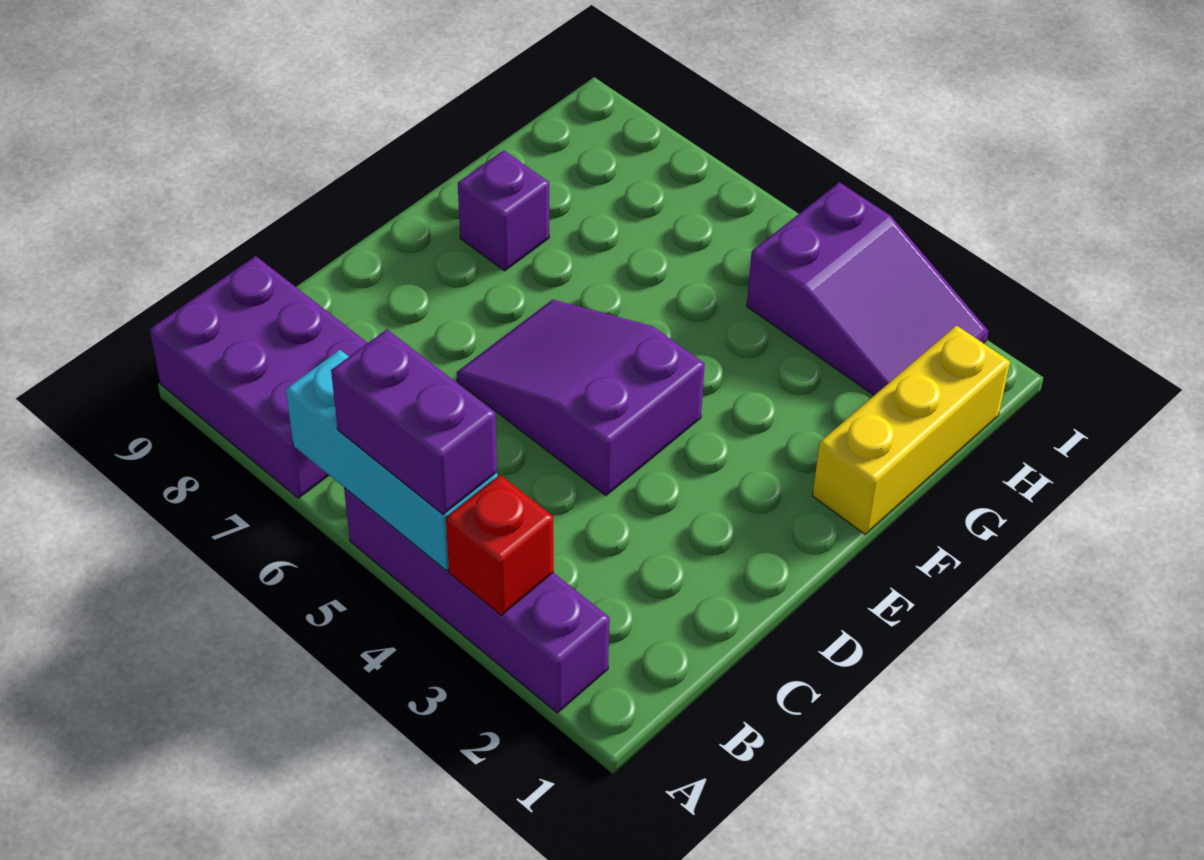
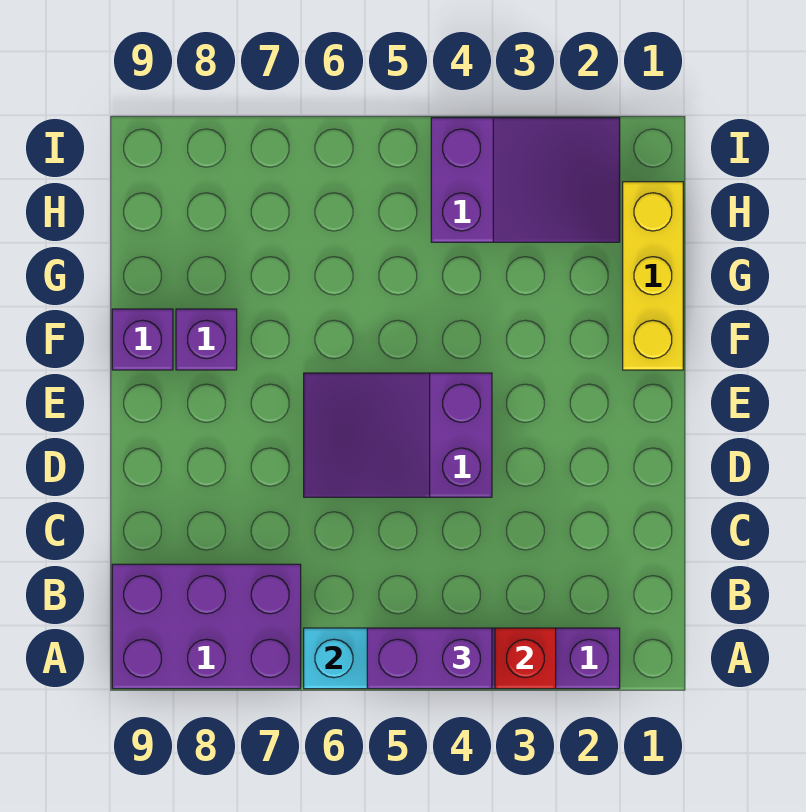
none -> purple 1x1 brick [112,309,173,370]

